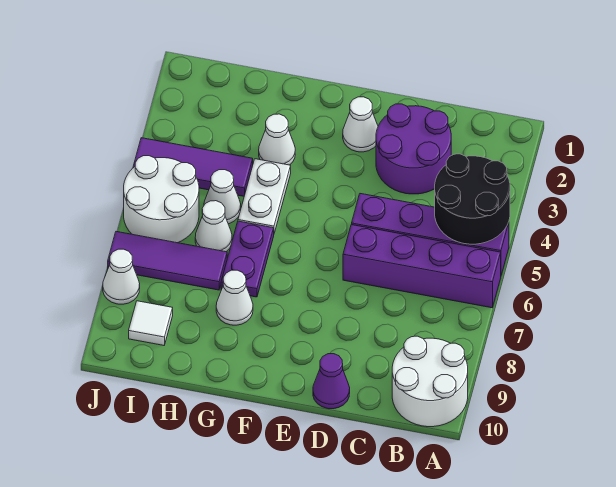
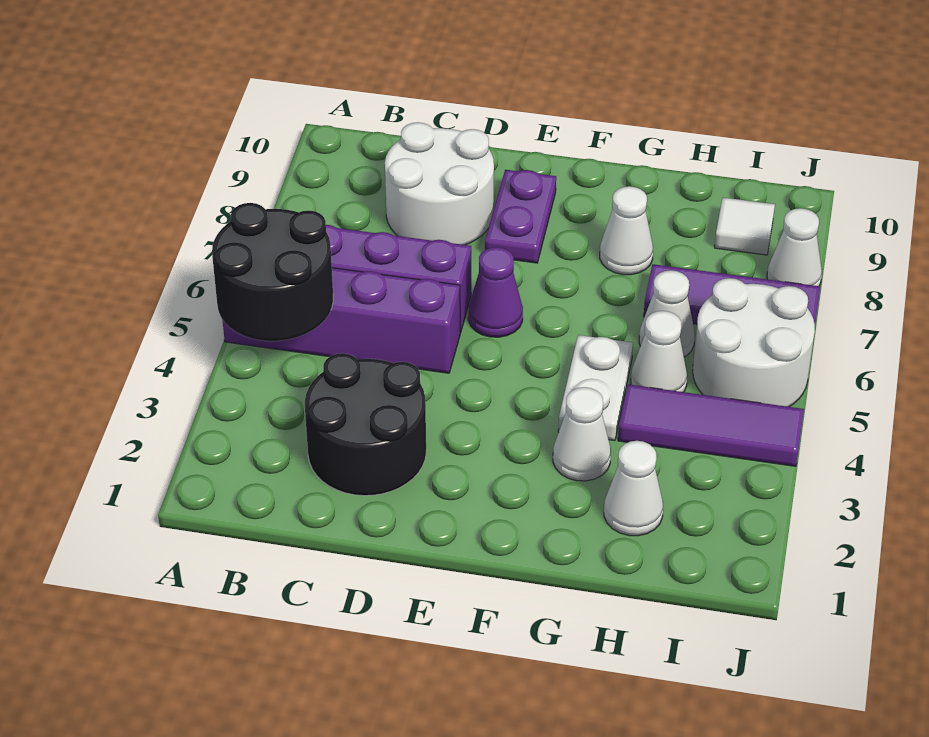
white 2x2 round brick [392,336,468,427] -> white 2x2 round brick moved to [385,122,494,245]
purple 2x2 round brick [376,104,451,194] -> black 2x2 round brick [305,353,426,496]
purple 1x1 cone [313,354,350,409] -> purple 1x1 cone moved to [468,247,523,337]
white 1x1 cone [343,97,378,152] -> white 1x1 cone moved to [604,441,663,536]
purple 1x2 plate [221,221,274,297] -> purple 1x2 plate moved to [485,170,556,263]

